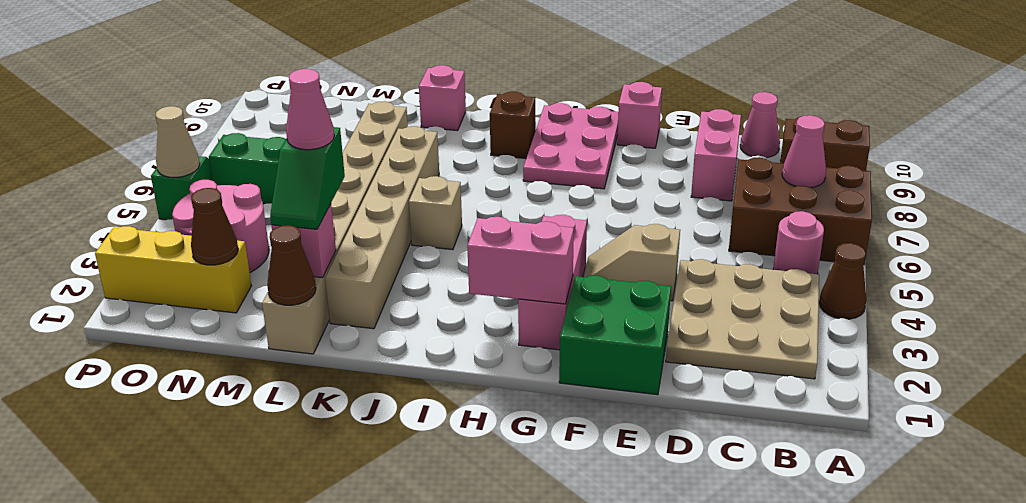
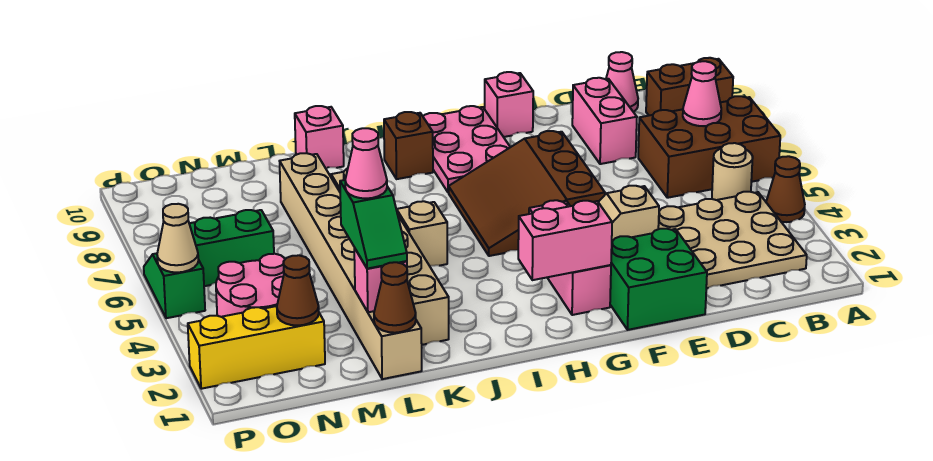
pink 1x1 round brick [773,211,824,274] -> tan 1x1 round brick [712,143,753,200]
none -> brown 3x3 slope [449,131,605,256]

